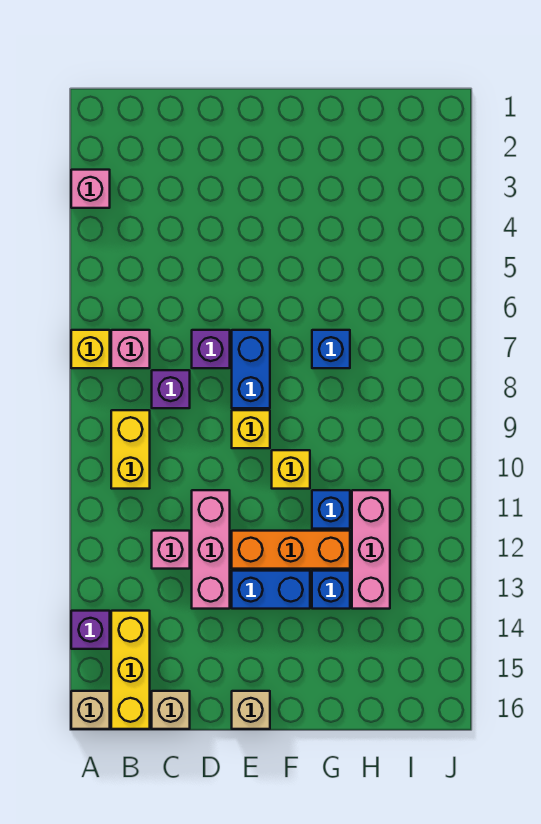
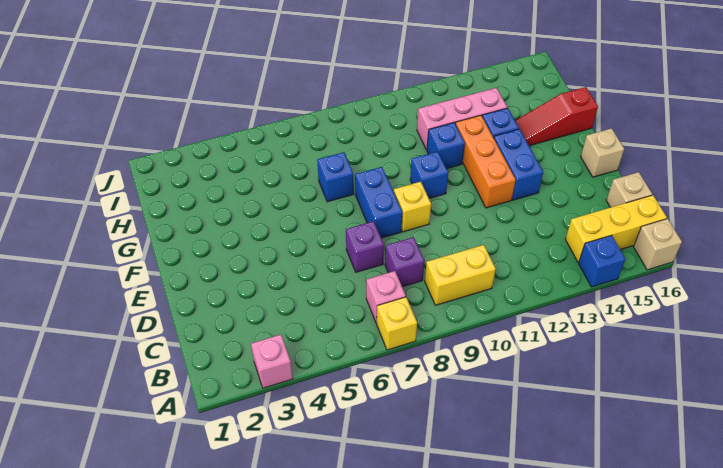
purple 1x1 brick [71,611,110,649] -> blue 1x1 brick [579,235,625,287]
pink 1x1 brick [152,531,190,569] -> none
pink 1x3 brick [192,490,230,609] -> none
blue 1x2 brick [232,330,270,408] -> blue 1x2 brick turned to [355,167,402,238]
yellow 1x1 brick [272,450,310,489] -> blue 1x1 brick [410,151,448,198]
none -> red 1x3 slope [515,87,598,146]

